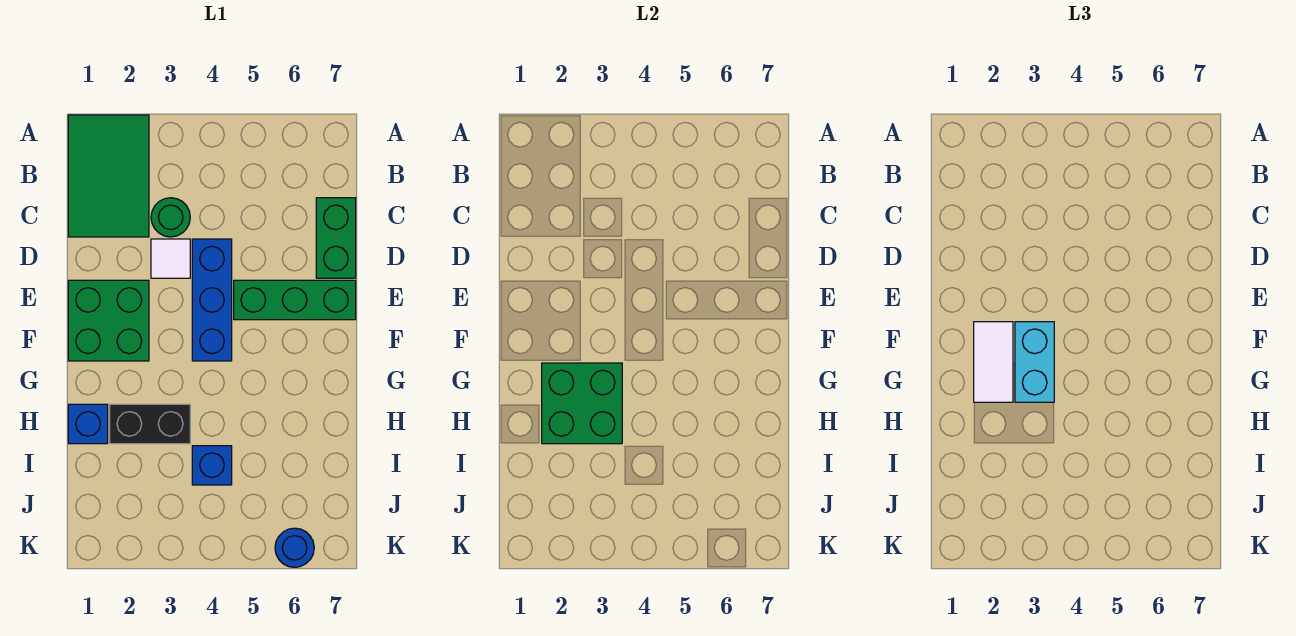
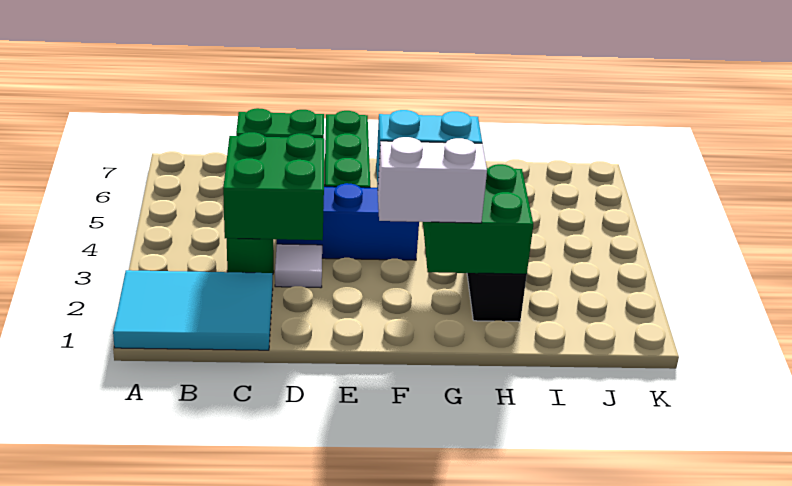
green 2x3 tile [68,115,149,237] -> cyan 2x3 tile [113,270,273,350]
green 2x2 brick [68,280,149,361] -> green 2x2 brick moved to [223,132,324,240]
white 1x2 tile [974,322,1013,402] -> white 1x2 brick [378,137,487,223]
blue 1x1 brick [68,404,108,444] -> none
blue 1x1 brick [192,446,232,485] -> none
blue 1x1 round brick [275,528,314,567] -> none

